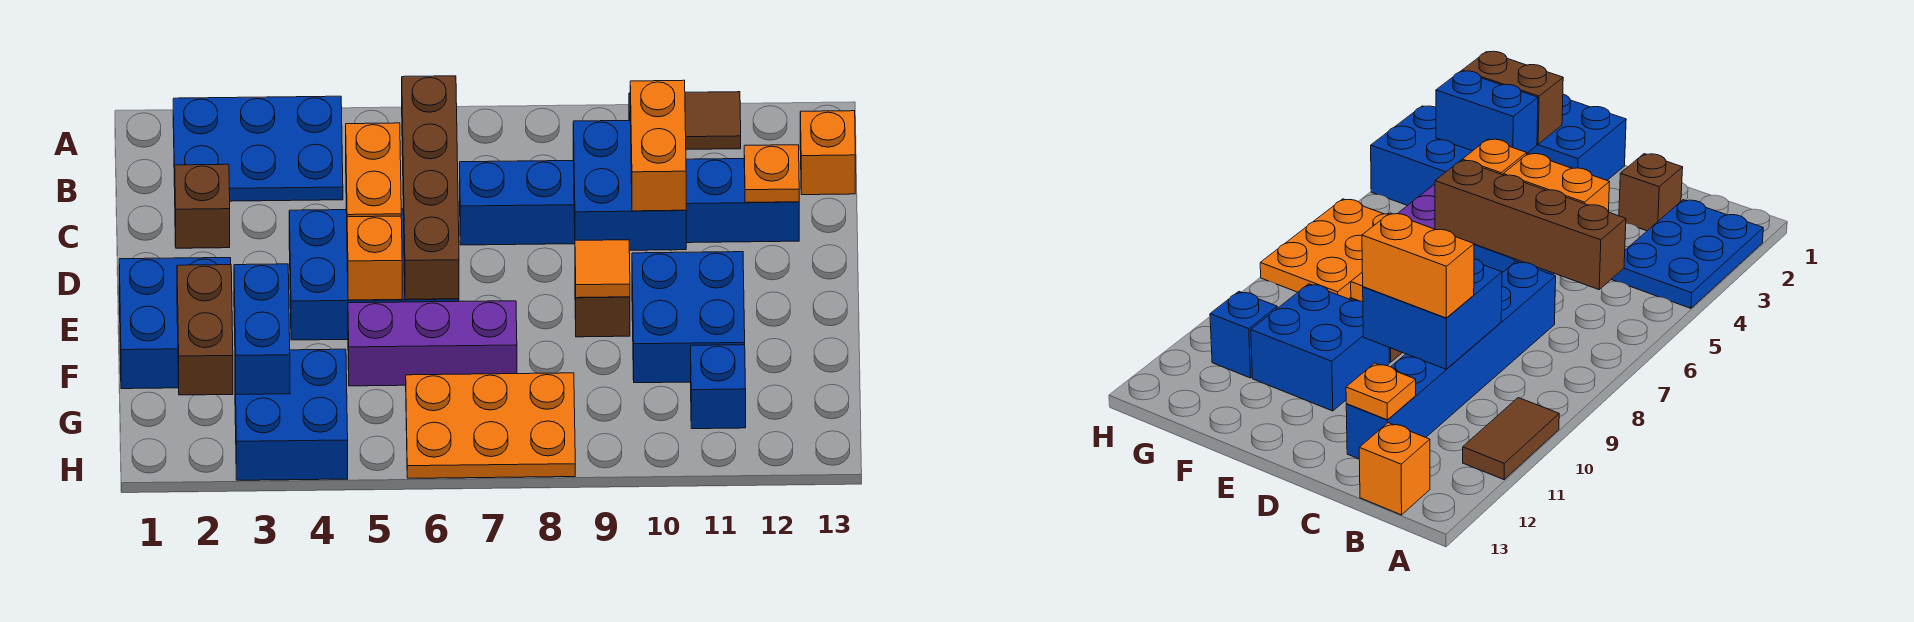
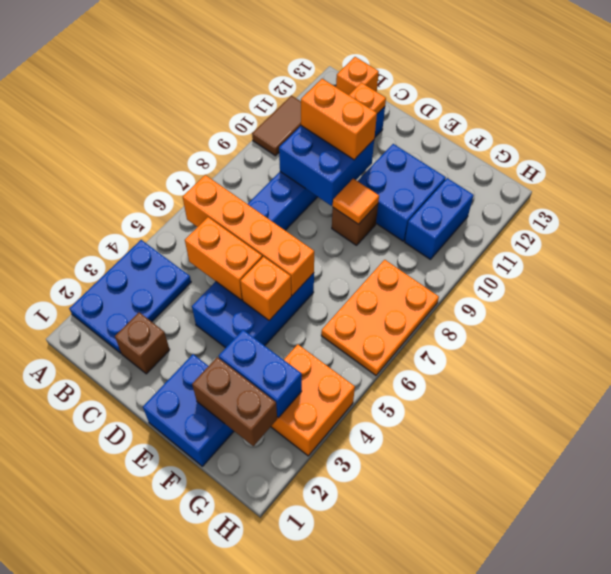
brown 1x4 brick [402,76,459,299] -> orange 1x4 brick [183,175,314,296]
purple 1x3 brick [348,301,517,386] -> none
blue 2x2 brick [235,349,348,480] -> orange 2x2 brick [271,344,355,456]
blue 1x1 brick [691,345,746,429] -> blue 1x2 brick [405,178,474,260]

